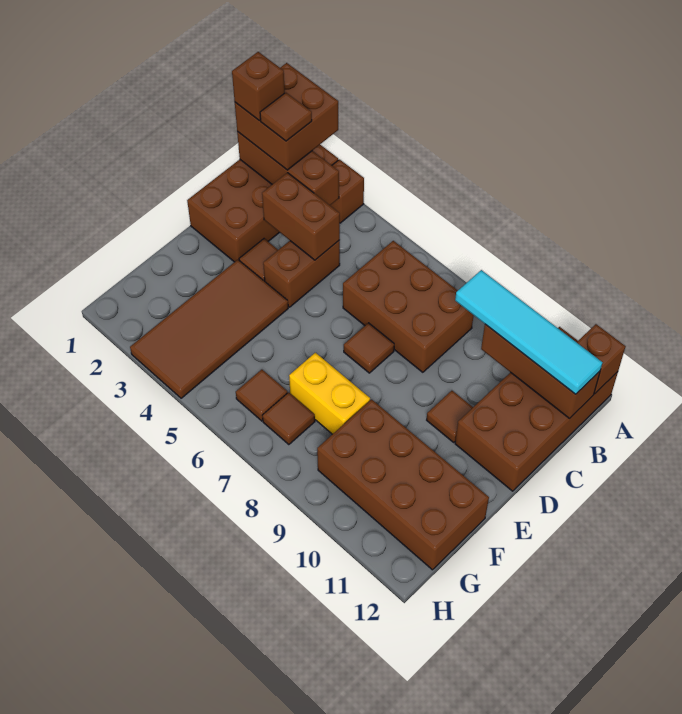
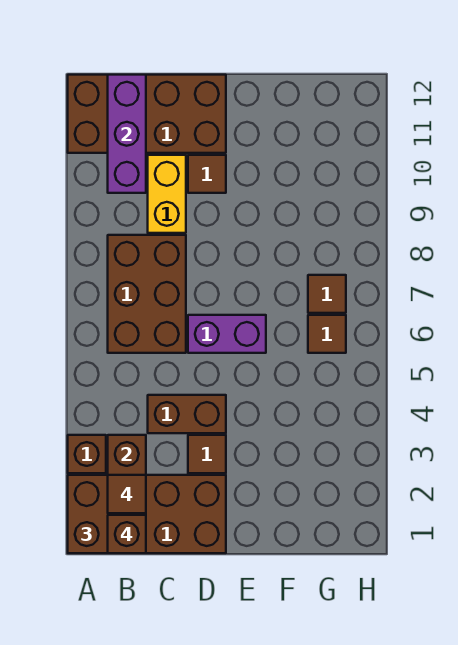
brown 1x1 brick [577,324,626,394] -> none
cyan 1x4 tile [455,270,603,394] -> none
brown 1x3 brick [481,324,600,418] -> purple 1x3 brick [108,75,146,193]
brown 1x2 brick [262,173,340,260] -> none
none -> purple 1x2 brick [188,315,266,353]
brown 1x1 tile [344,323,394,373] -> none
brown 2x4 tile [130,260,288,398] -> none
yellow 1x2 brick [289,353,370,434] -> yellow 1x2 brick moved to [148,155,186,233]
brown 2x4 brick [317,399,489,570] -> none

